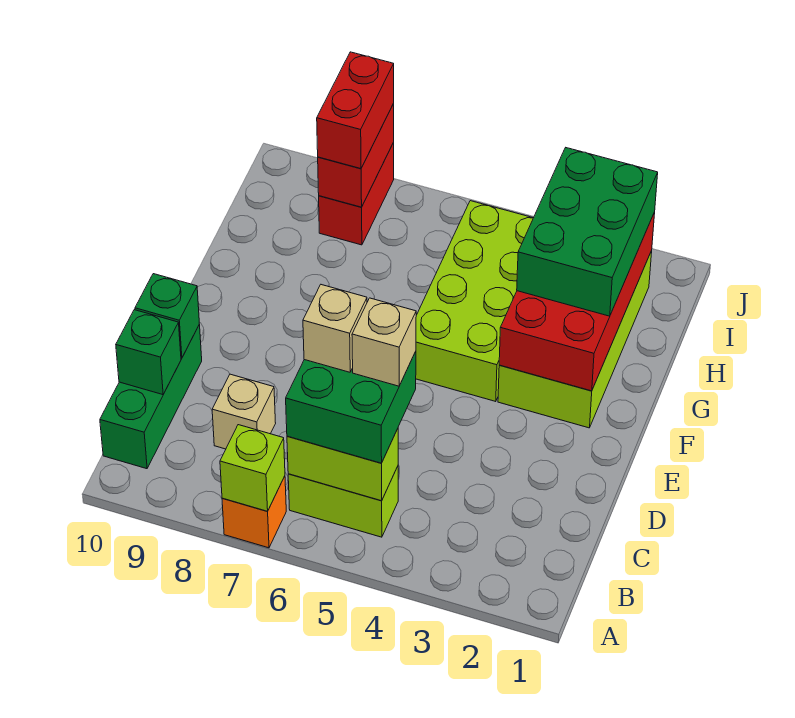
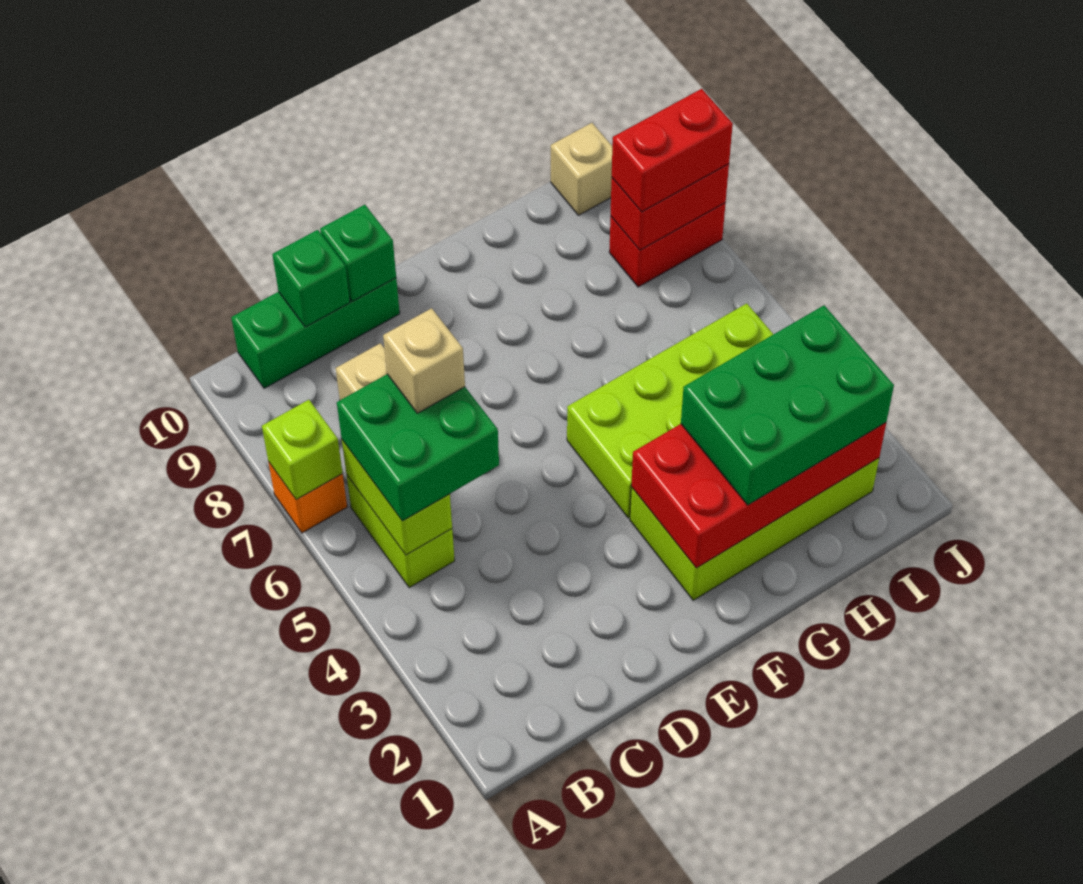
tan 1x1 brick [352,298,416,386] -> tan 1x1 brick moved to [551,123,612,215]

